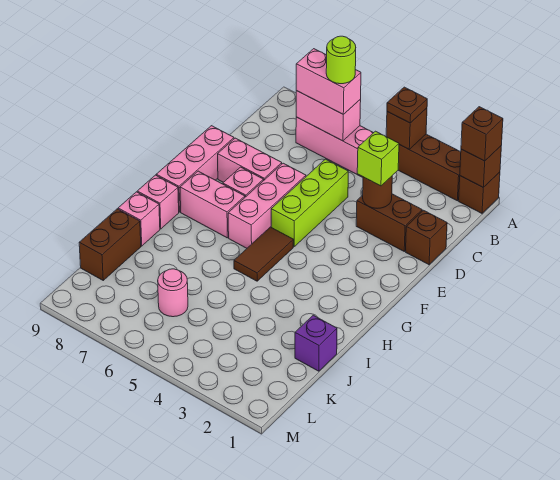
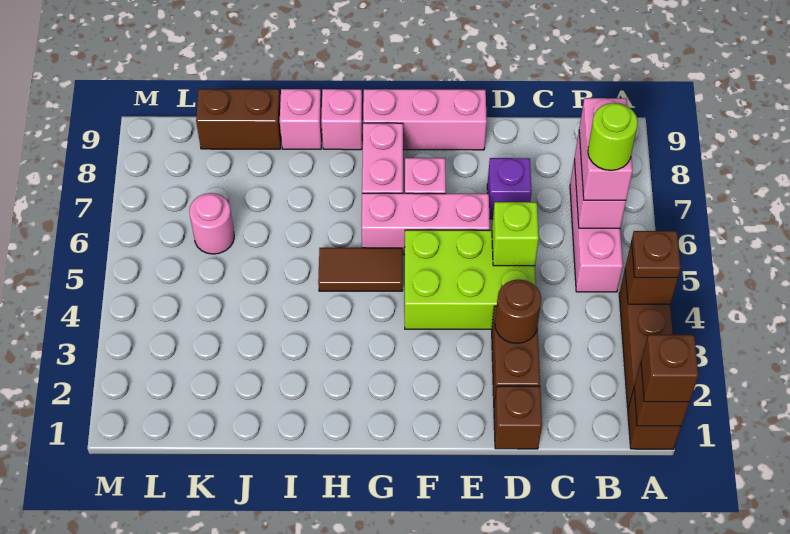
lime 1x1 brick [357,131,399,186] -> lime 1x1 brick moved to [492,202,539,266]
lime 1x3 brick [271,159,348,246] -> lime 2x3 brick [405,230,536,329]
pink 1x2 brick [218,138,282,182] -> none
purple 1x1 brick [295,315,337,371] -> purple 1x1 brick moved to [487,158,532,219]

